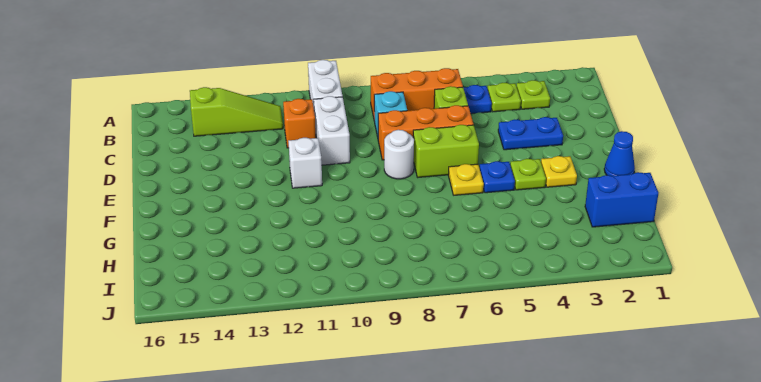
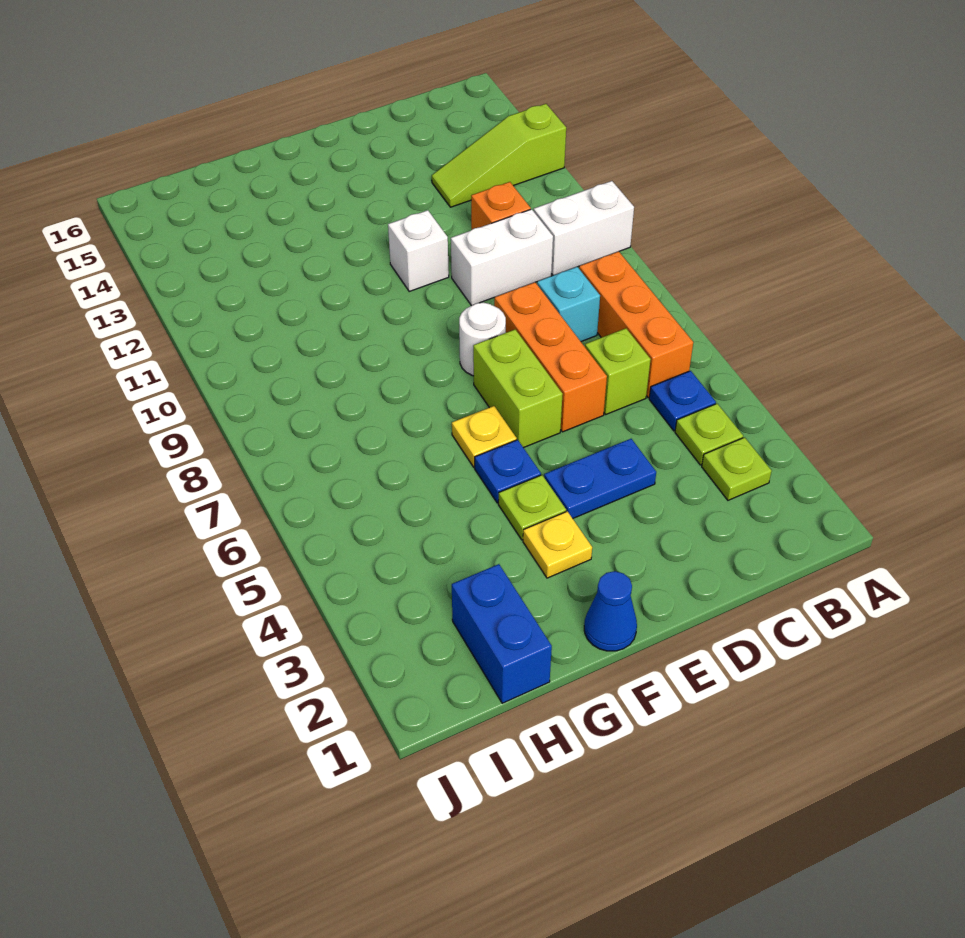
lime 1x3 slope [190,87,283,136] -> lime 1x3 slope turned to [432,104,566,207]
blue 1x2 plate [498,117,563,150] -> blue 1x2 plate turned to [544,439,656,518]

